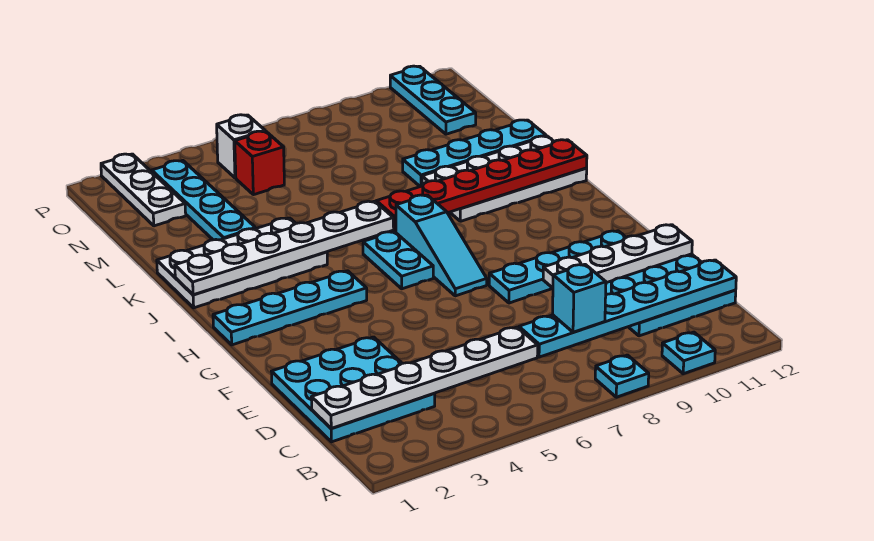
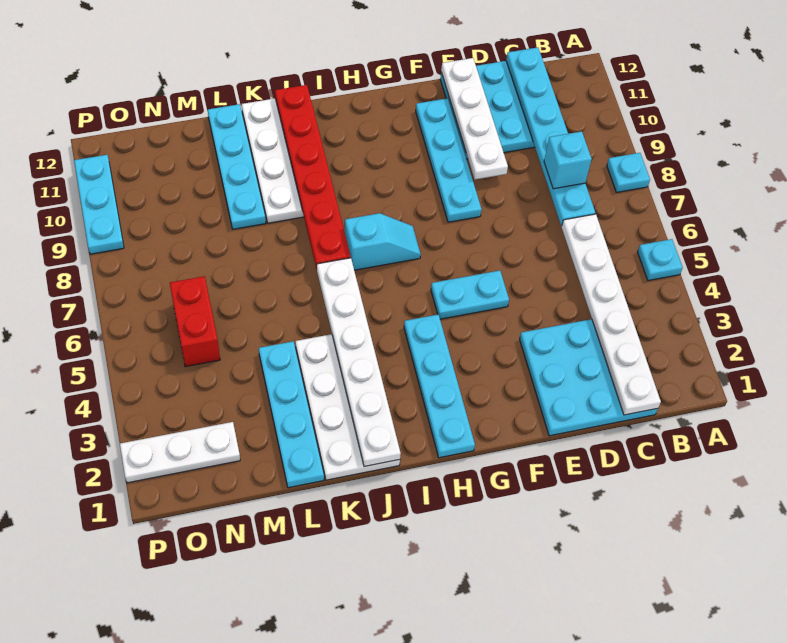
cyan 1x1 plate [662,332,715,374] -> cyan 1x1 plate moved to [638,239,683,281]
cyan 1x3 slope [396,195,487,296] -> cyan 1x2 slope [345,213,421,270]
cyan 1x2 plate [363,232,433,289] -> cyan 1x2 plate moved to [431,271,509,319]
cyan 1x4 plate [152,161,256,240] -> cyan 1x4 plate turned to [259,341,324,488]
red 1x1 brick [235,131,284,195] -> red 1x2 brick [170,276,220,367]
cyan 1x3 plate [390,66,476,134] -> cyan 1x3 plate turned to [74,155,124,254]
white 1x1 brick [217,115,265,178] -> none

